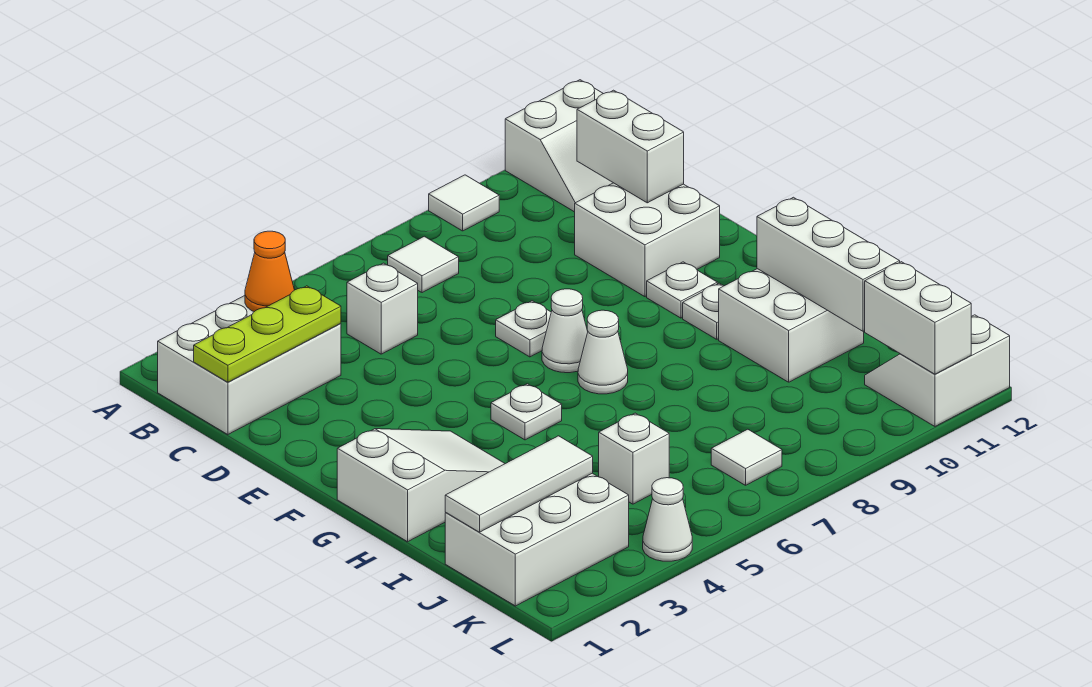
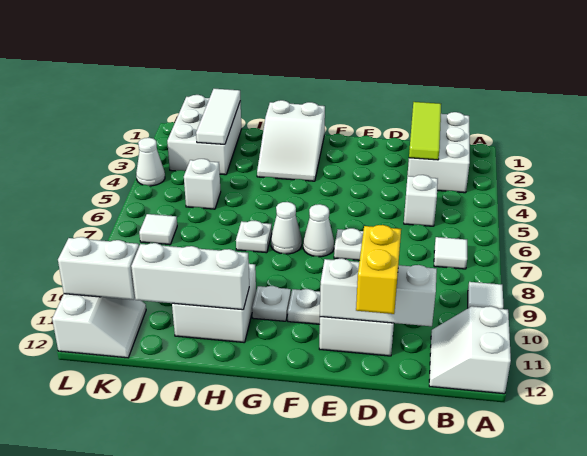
orange 1x1 cone [245,231,294,312] -> none
lime 1x3 plate [194,286,341,382] -> lime 1x3 tile [409,102,441,160]
white 1x2 brick [577,90,684,203] -> white 1x3 brick [320,258,437,326]
none -> yellow 1x2 brick [356,225,401,314]
white 1x1 plate [491,384,562,440] -> white 1x1 plate moved to [236,221,272,253]

